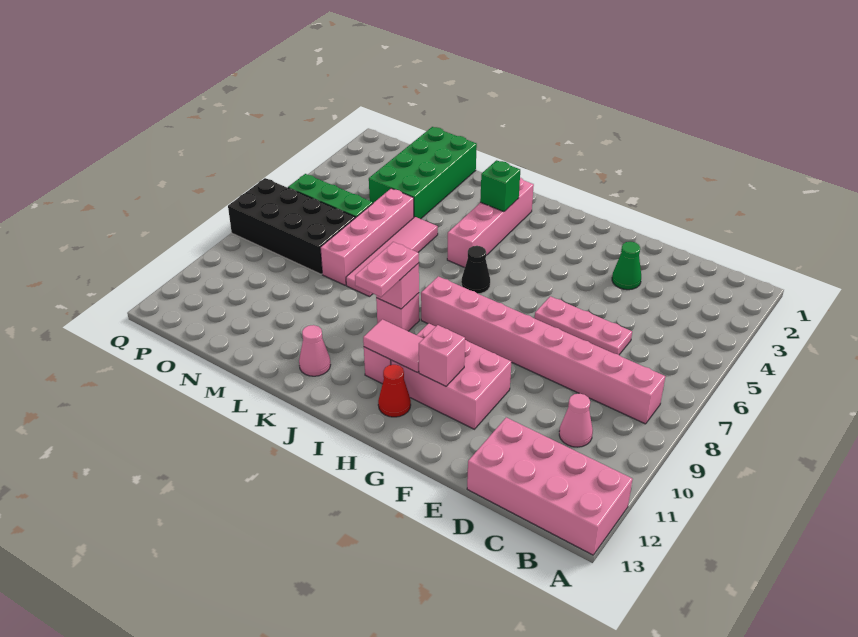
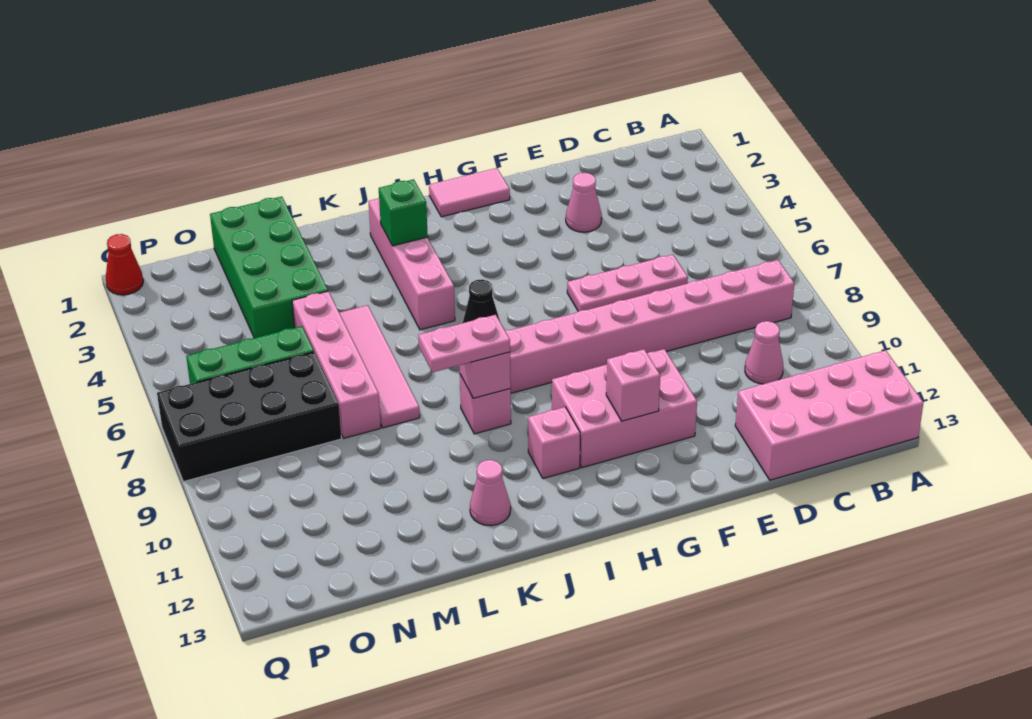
green 1x1 cone [612,242,641,290] -> pink 1x1 cone [566,173,602,232]
pink 1x2 tile [363,319,423,372] -> pink 1x2 tile moved to [429,168,510,217]
red 1x1 cone [378,365,411,417] -> red 1x1 cone moved to [106,234,143,295]
pink 1x2 plate [355,242,419,297] -> pink 1x2 plate turned to [418,315,510,372]

